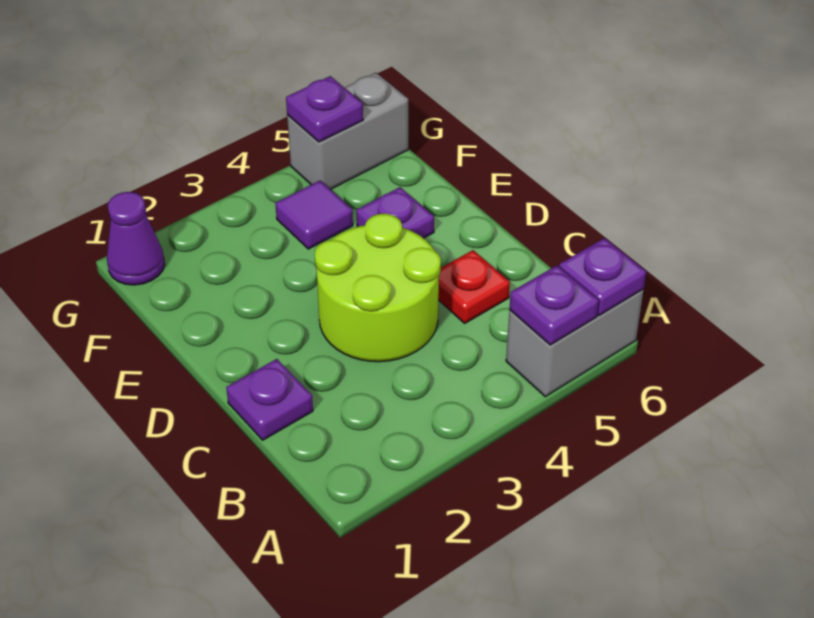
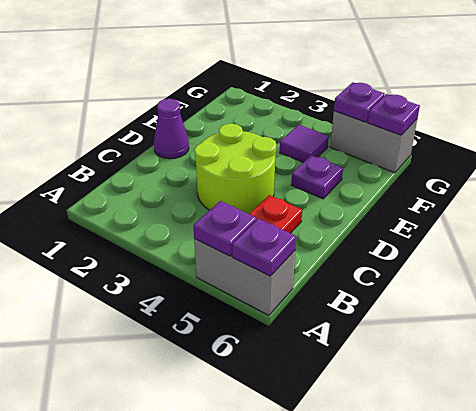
purple 1x1 plate [226,359,313,440] -> purple 1x1 plate moved to [368,94,420,135]
purple 1x1 cone [107,192,165,285] -> purple 1x1 cone moved to [154,99,189,159]

